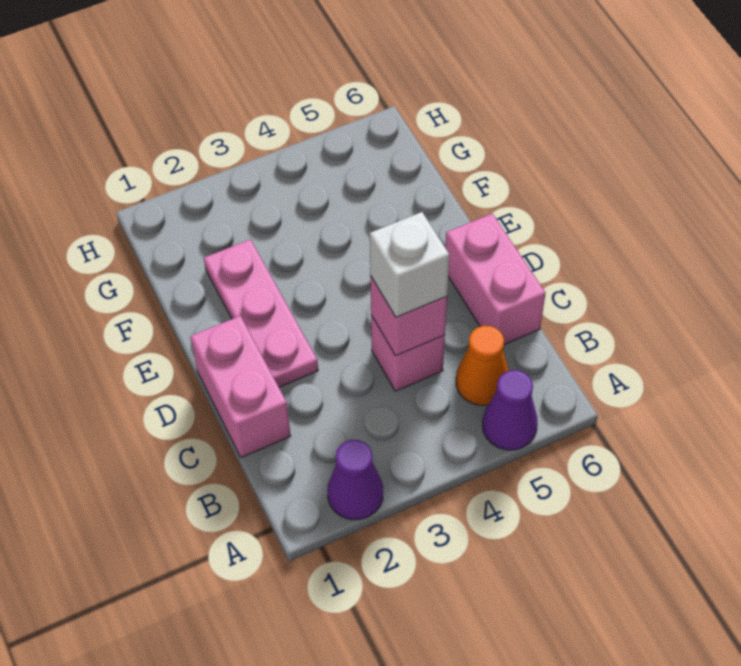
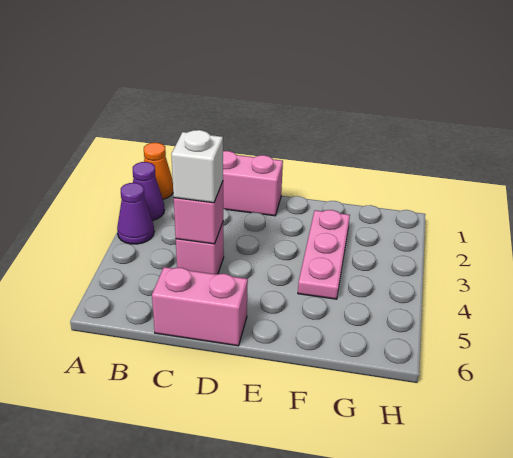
purple 1x1 cone [483,370,538,450] -> purple 1x1 cone moved to [117,183,154,244]
orange 1x1 cone [456,326,509,405] -> orange 1x1 cone moved to [144,143,173,199]
pink 1x3 plate [204,239,318,387] -> pink 1x3 plate turned to [298,210,350,299]

